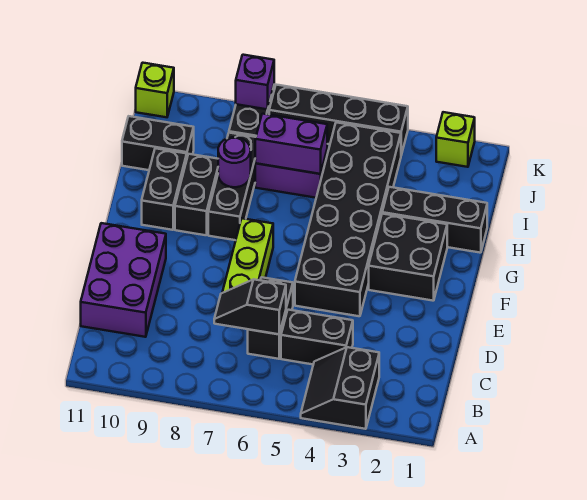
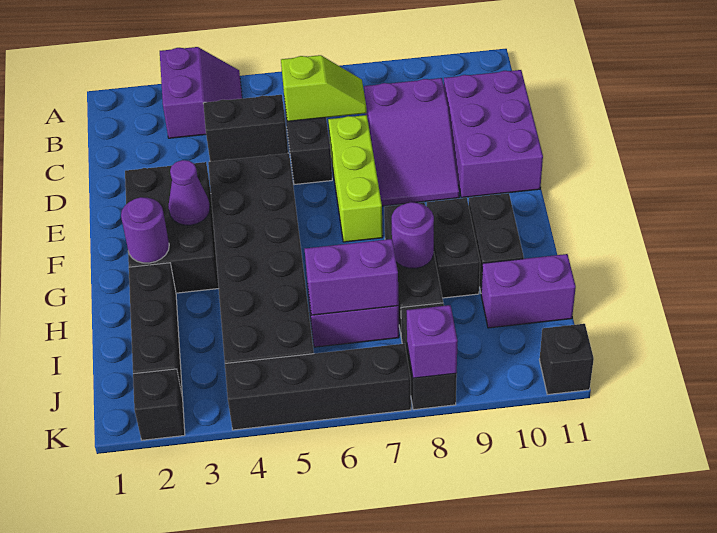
black 2x2 slope [301,347,379,429] -> purple 2x2 slope [160,47,242,138]
black 1x2 slope [214,279,286,334] -> lime 1x2 slope [281,55,367,122]
none -> purple 2x3 slope [364,78,459,206]
black 2x2 brick [369,214,447,301] -> black 2x3 brick [125,162,219,293]
none -> purple 1x1 cone [168,160,210,225]
none -> purple 1x1 round brick [121,197,169,263]
black 1x3 brick [382,187,487,253] -> black 1x3 brick turned to [129,263,182,393]
black 1x2 brick [122,116,194,170] -> purple 1x2 brick [481,254,576,328]
lime 1x1 brick [436,112,475,167] -> black 1x1 brick [133,369,185,440]
lime 1x1 brick [136,63,174,117] -> black 1x1 brick [539,324,594,394]

